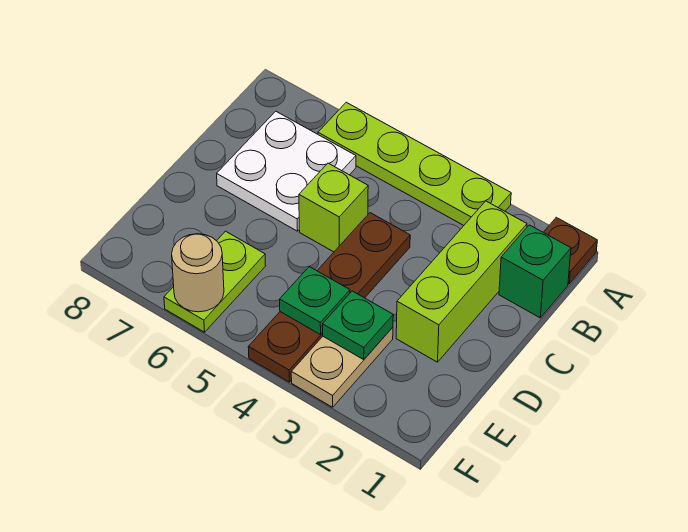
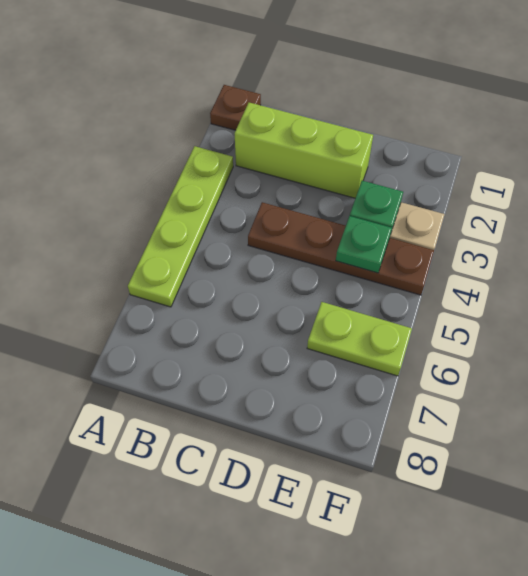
green 1x1 brick [499,225,571,318] -> none
white 2x2 plate [217,111,356,231] -> none
lime 1x1 brick [299,163,368,252] -> none
tan 1x1 round brick [172,234,224,312] -> none

